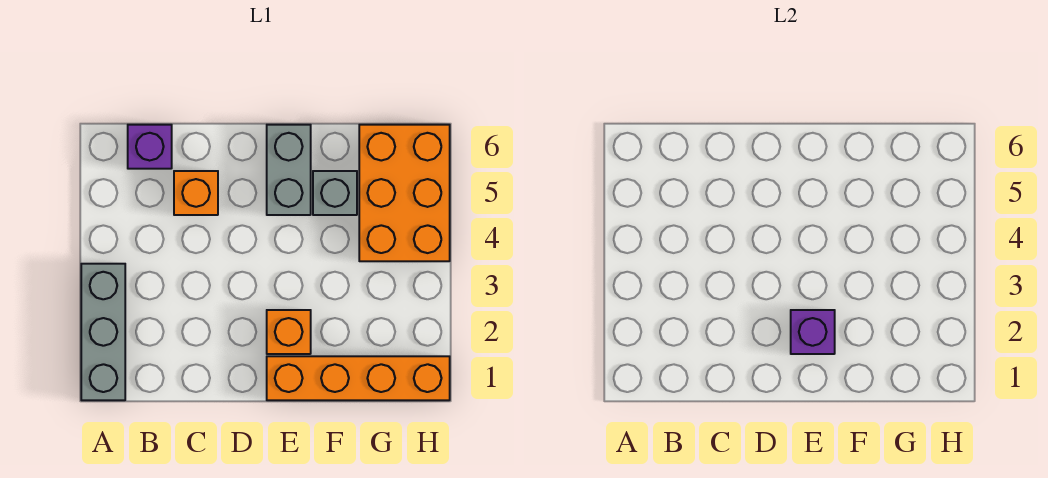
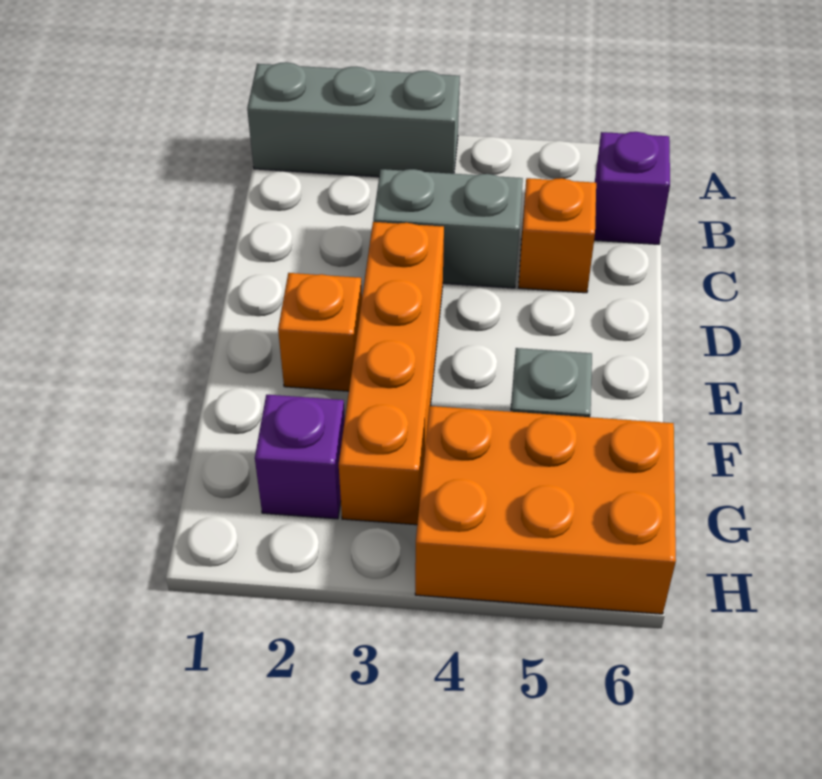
orange 1x4 brick [267,356,450,400] -> orange 1x4 brick moved to [339,222,444,525]
purple 1x1 brick [791,310,835,354] -> purple 1x1 brick moved to [255,395,345,519]
grey 1x2 brick [267,125,311,215] -> grey 1x2 brick moved to [373,169,523,288]

